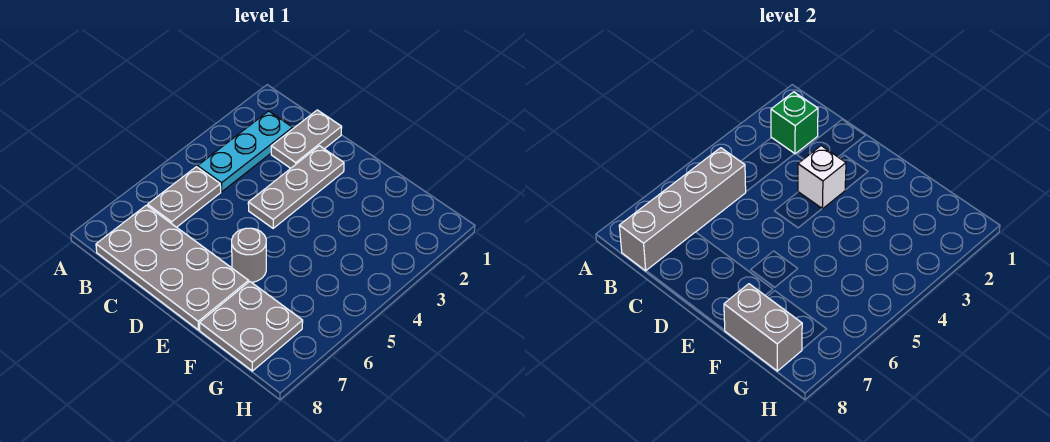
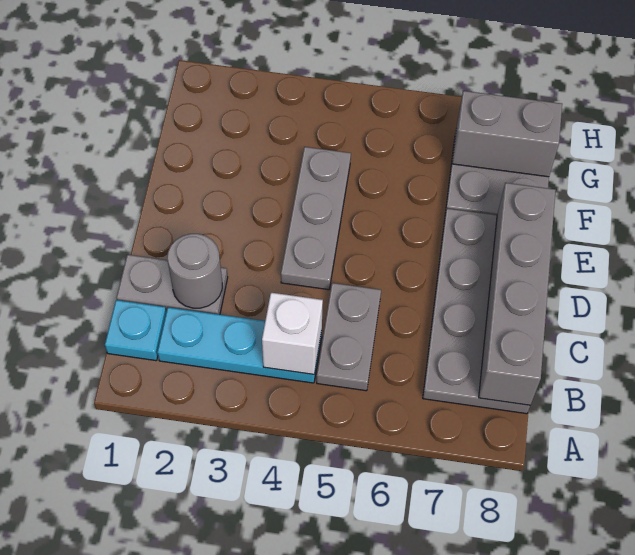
none -> cyan 1x1 plate [105,300,166,361]
green 1x1 brick [771,92,818,154] -> none
grey 1x2 plate [148,167,221,227] -> grey 1x2 plate turned to [317,283,381,391]
grey 1x4 brick [619,148,746,271] -> grey 1x4 brick turned to [479,183,556,405]
grey 1x3 plate [248,146,344,228] -> grey 1x3 plate turned to [281,147,351,290]
white 1x1 brick [798,146,846,209] -> white 1x1 brick moved to [262,293,323,374]
grey 1x1 round brick [232,228,266,282] -> grey 1x1 round brick moved to [167,234,222,308]
grey 1x2 brick [724,284,802,371] -> grey 1x2 brick turned to [452,91,562,177]

